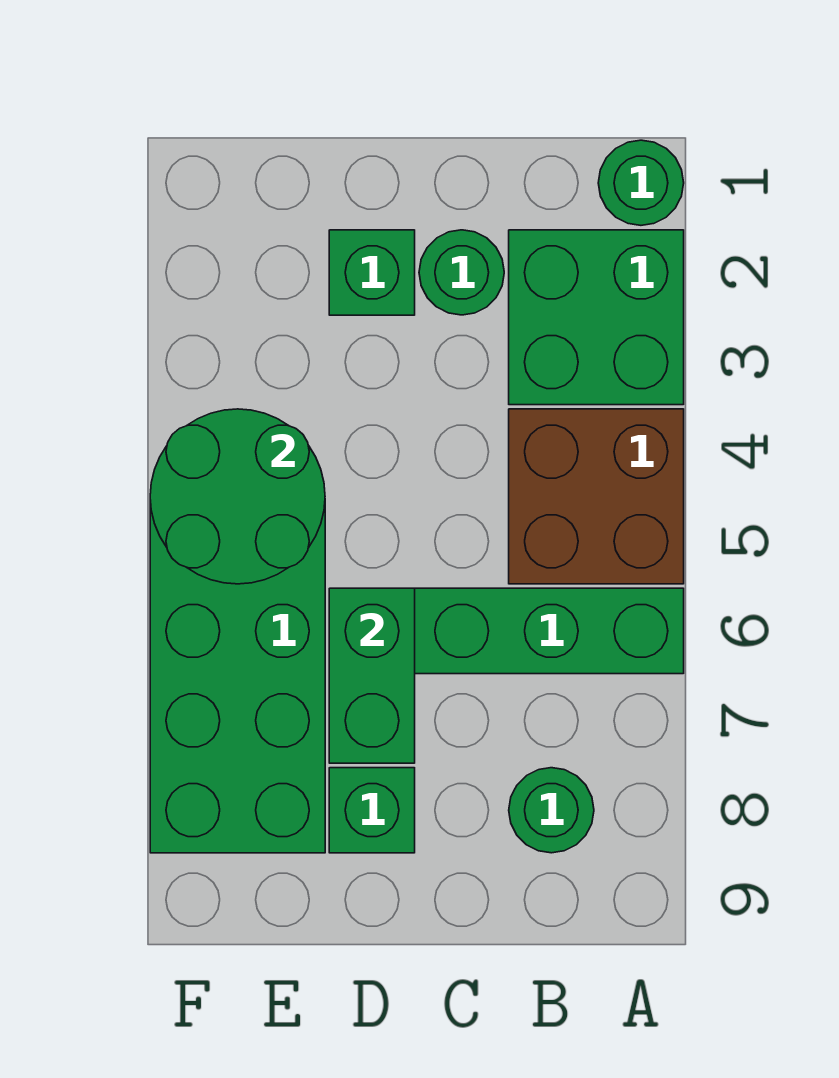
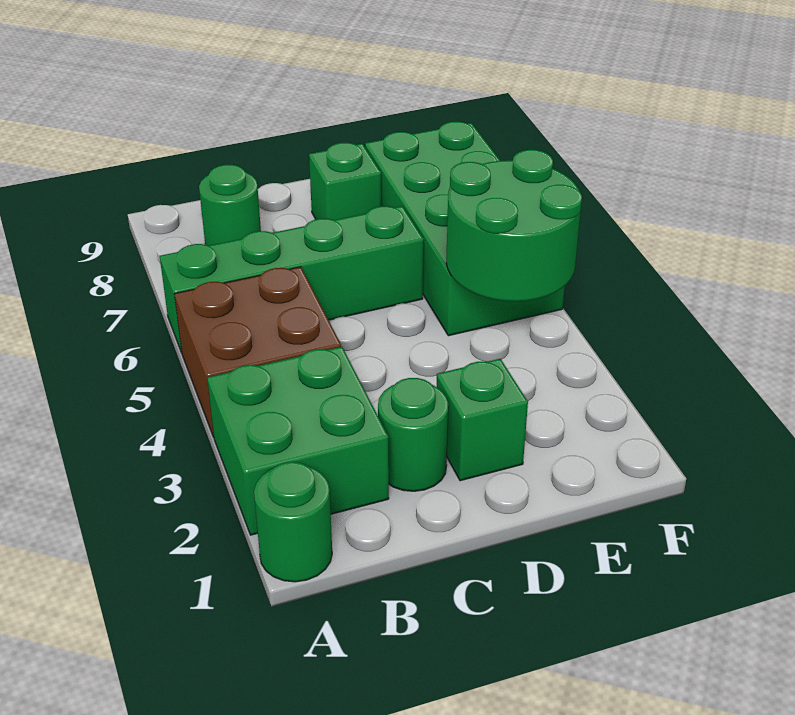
green 1x2 brick [329,588,415,763] -> none

